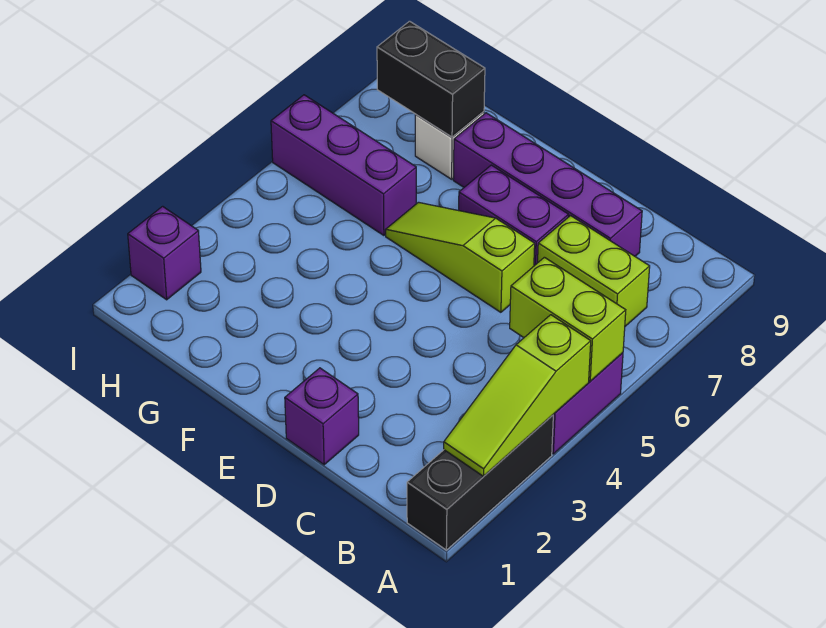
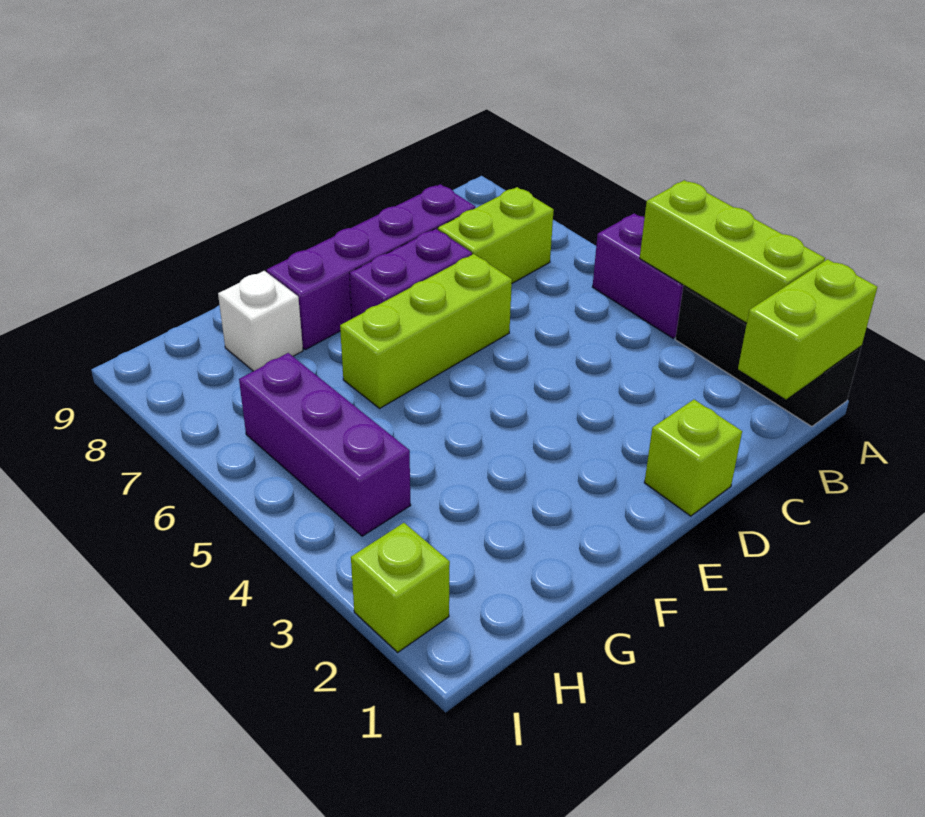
lime 1x3 slope [444,315,591,476] -> lime 1x3 brick [640,180,825,323]
lime 1x2 brick [510,257,626,381] -> lime 1x2 brick moved to [738,259,877,399]
purple 1x1 brick [285,368,359,465] -> lime 1x1 brick [644,400,742,516]
lime 1x3 slope [386,202,535,312] -> lime 1x3 brick [340,254,512,408]
purple 1x3 brick [271,95,416,235] -> purple 1x3 brick turned to [239,353,411,536]
black 1x2 brick [377,21,485,137] -> none
purple 1x1 brick [128,206,201,300] -> lime 1x1 brick [351,523,450,652]

